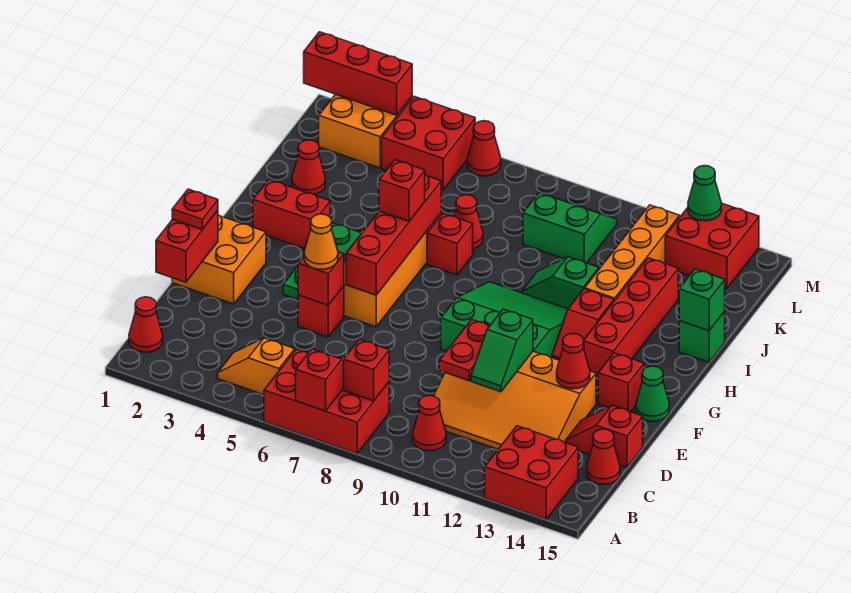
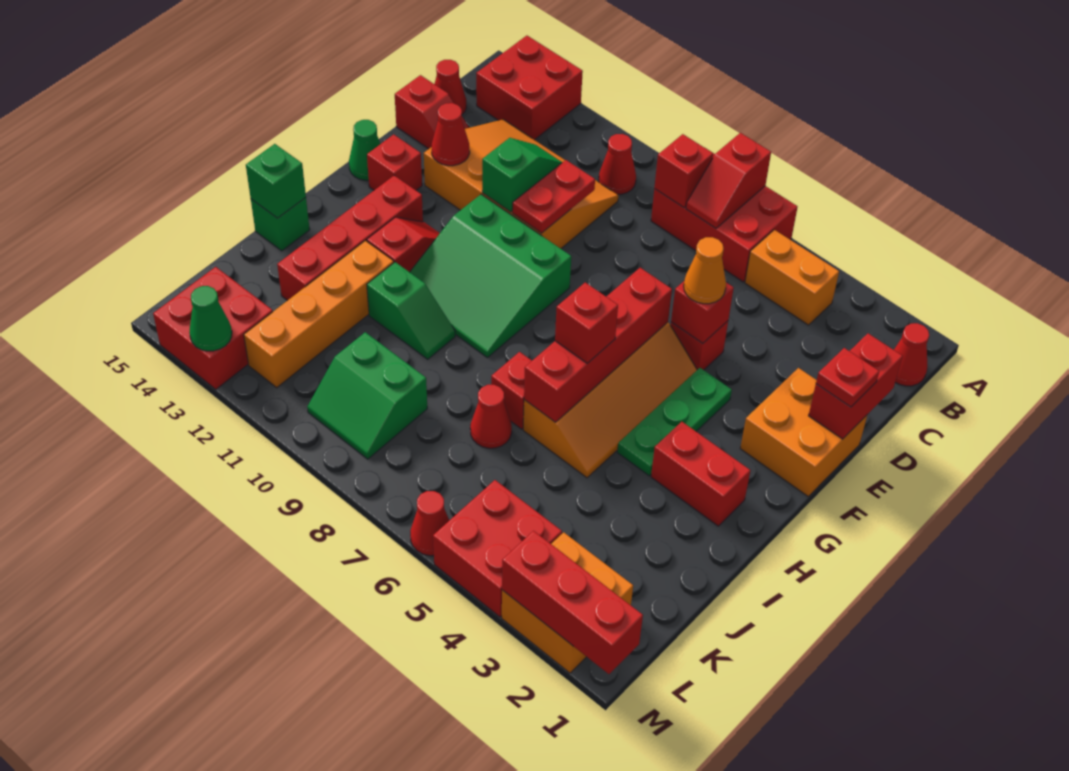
orange 1x2 slope [218,338,295,395] -> orange 1x2 brick [745,230,839,325]
red 1x1 cone [292,140,325,195] -> none

